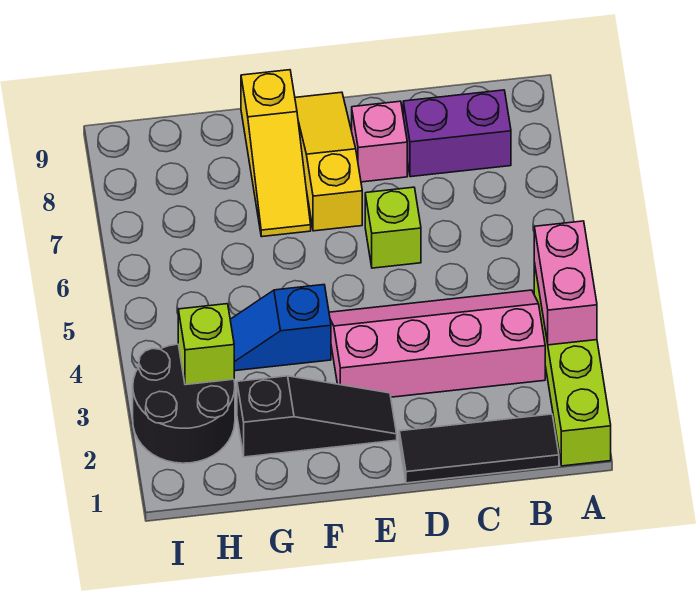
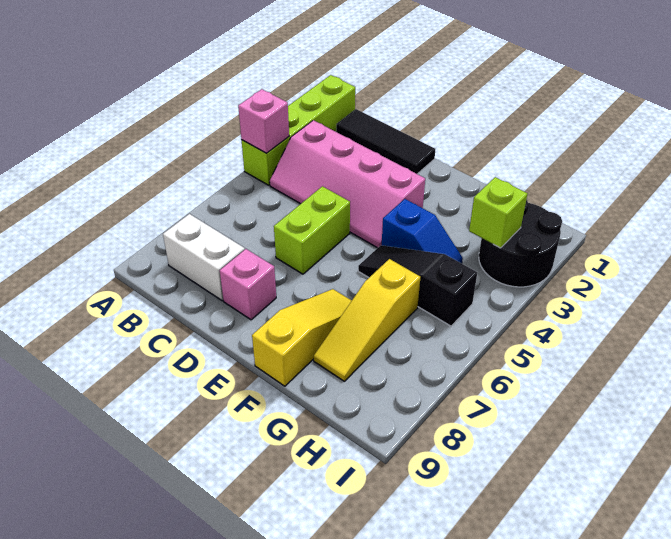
pink 1x2 brick [534,221,597,345] -> pink 1x1 brick [238,89,289,153]
purple 1x2 brick [403,90,511,177] -> white 1x2 brick [163,214,245,301]
lime 1x1 brick [365,187,421,268] -> lime 1x2 brick [274,186,350,274]
black 1x3 slope [237,376,397,457] -> black 1x3 slope moved to [358,245,477,326]
yellow 1x3 slope [295,92,362,231] -> yellow 1x3 slope moved to [314,259,420,381]

